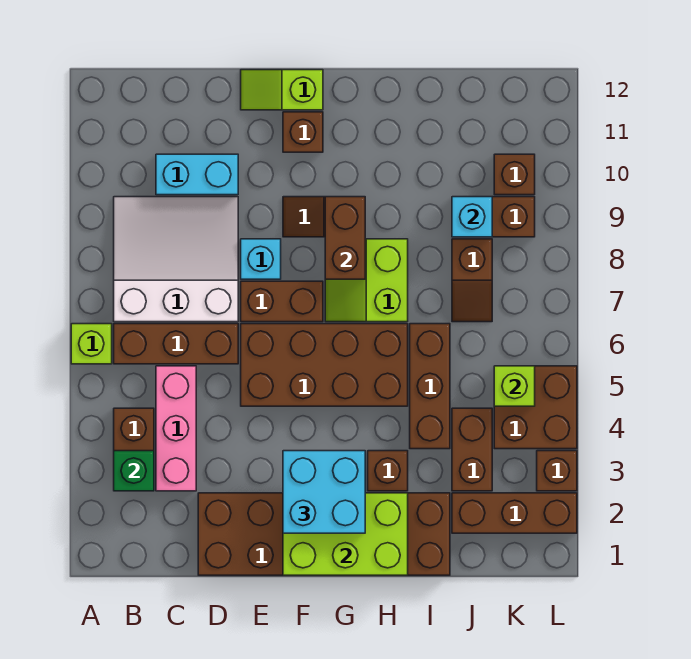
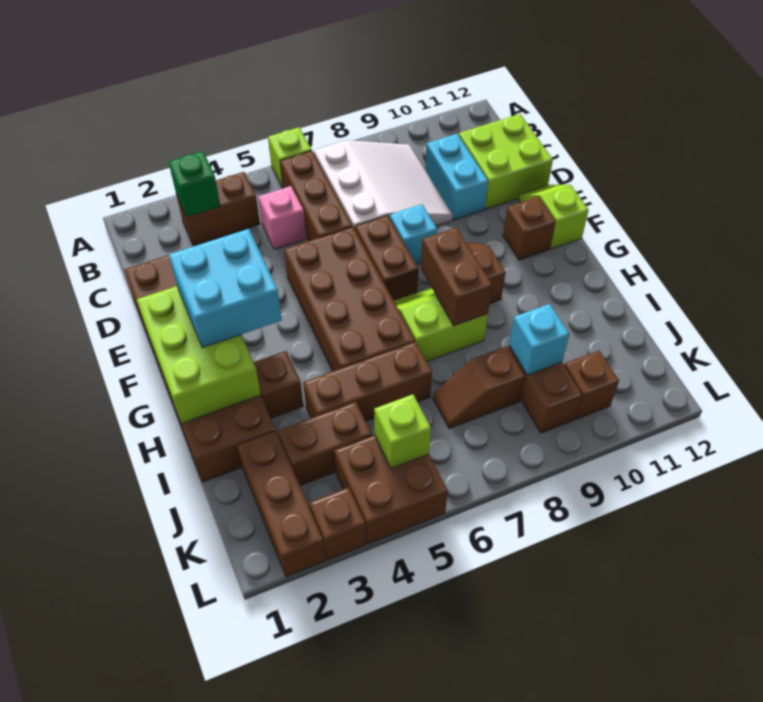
pink 1x3 brick [156,366,196,491] -> pink 1x1 brick [258,186,306,249]
none -> lime 2x2 brick [459,114,553,209]
brown 1x2 brick [325,197,365,279] -> brown 1x2 brick turned to [421,227,492,326]

